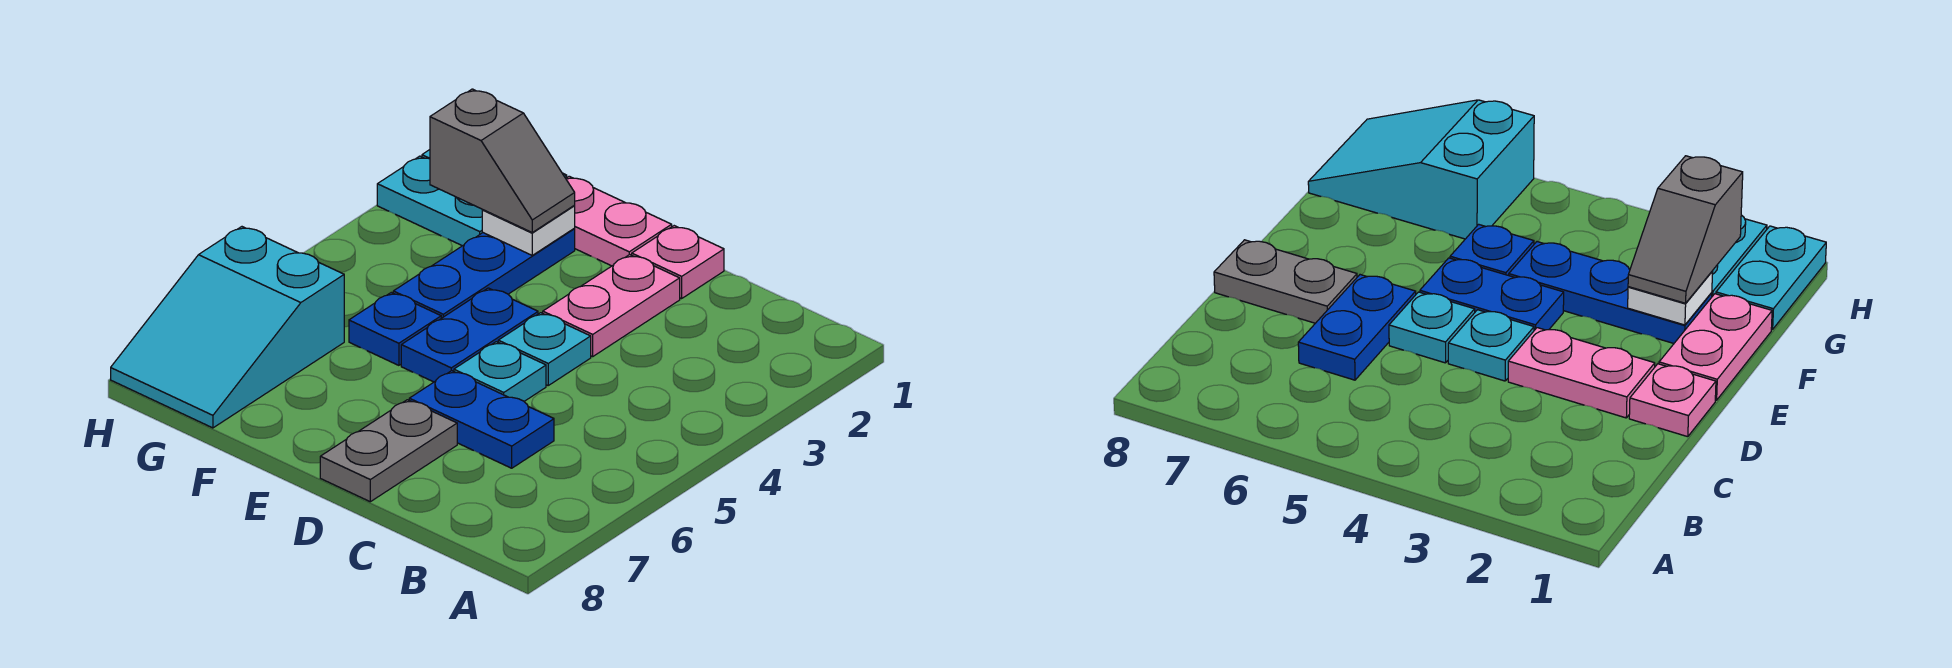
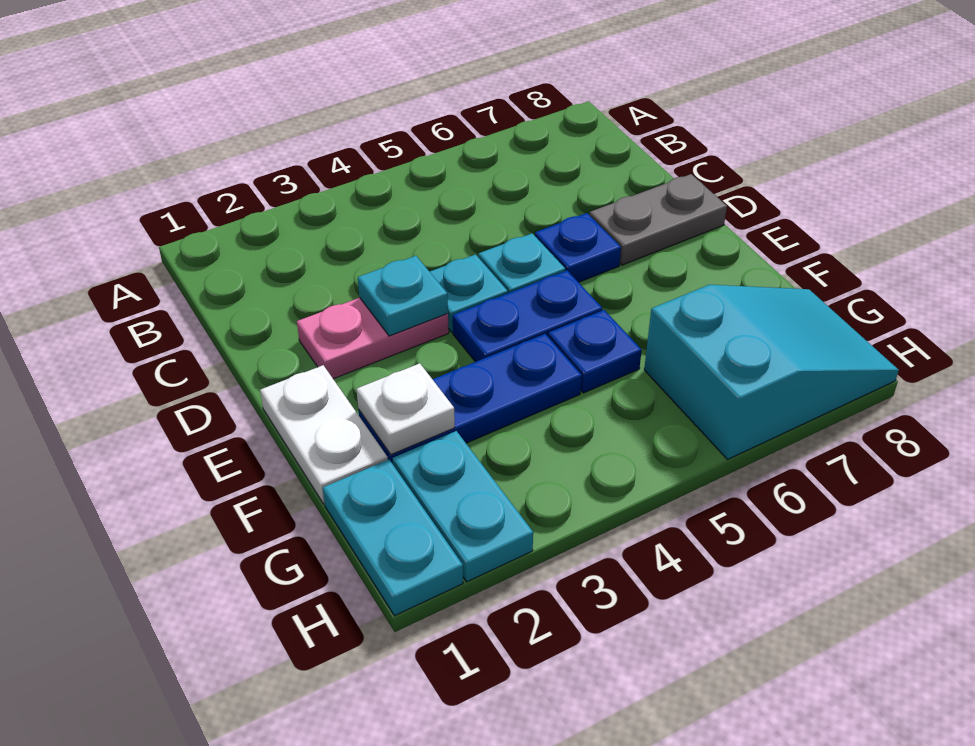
blue 1x2 plate [409,371,554,468] -> blue 1x1 plate [535,213,621,282]
pink 1x1 plate [632,226,724,299] -> none
none -> cyan 1x1 plate [358,256,448,336]
pink 1x2 plate [566,176,672,266] -> white 1x2 plate [260,365,388,504]
grey 1x2 slope [430,89,575,232] -> none

